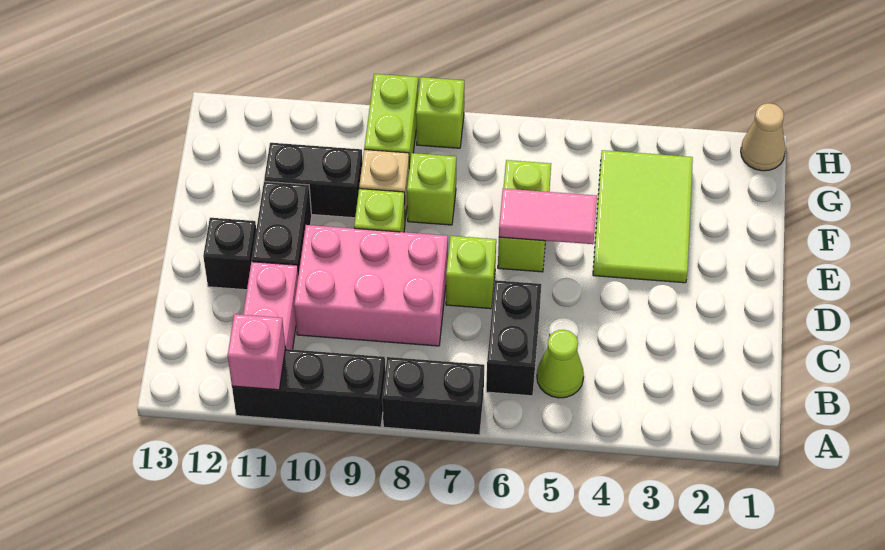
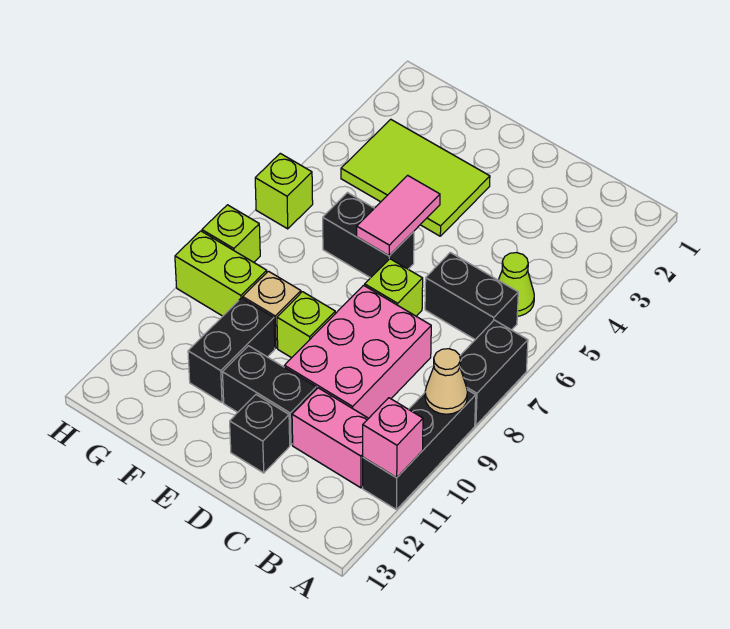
lime 1x2 brick [498,160,551,272] -> black 1x2 brick [323,193,414,278]
lime 1x1 brick [407,153,456,225] -> lime 1x1 brick moved to [255,153,313,229]
tan 1x1 cone [741,103,786,171] -> tan 1x1 cone moved to [425,349,467,414]

